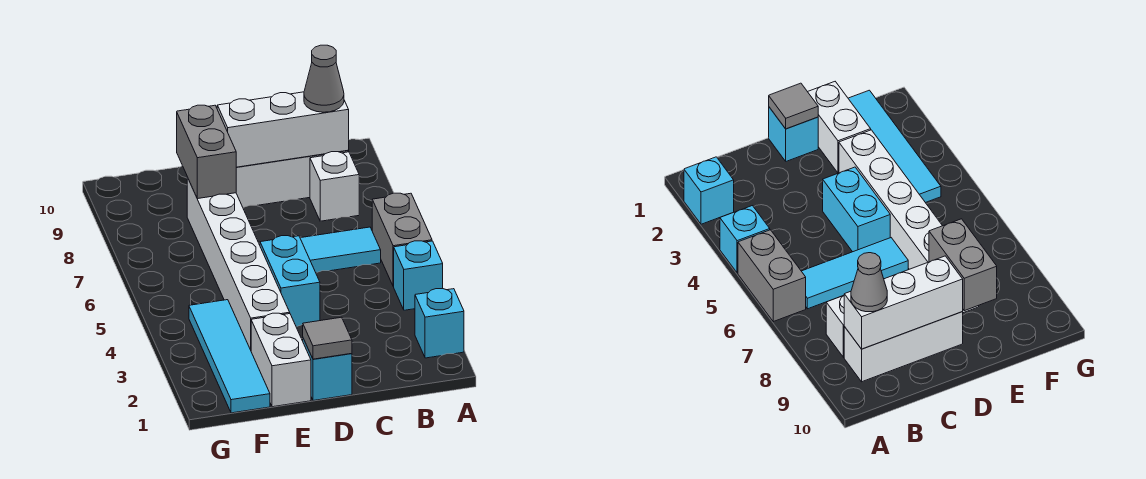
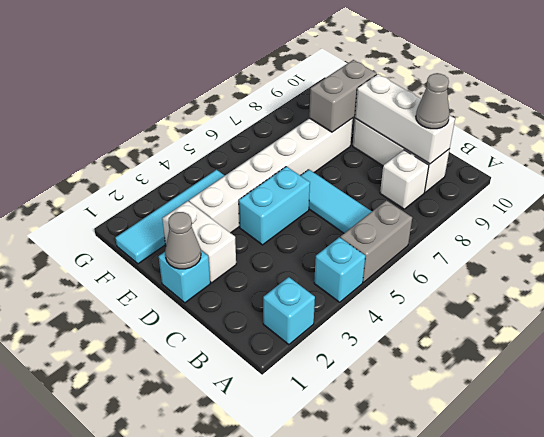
grey 1x1 tile [303,317,352,359] -> grey 1x1 cone [165,212,201,269]
white 1x2 brick [251,313,311,407] -> white 1x2 brick turned to [162,201,236,283]

